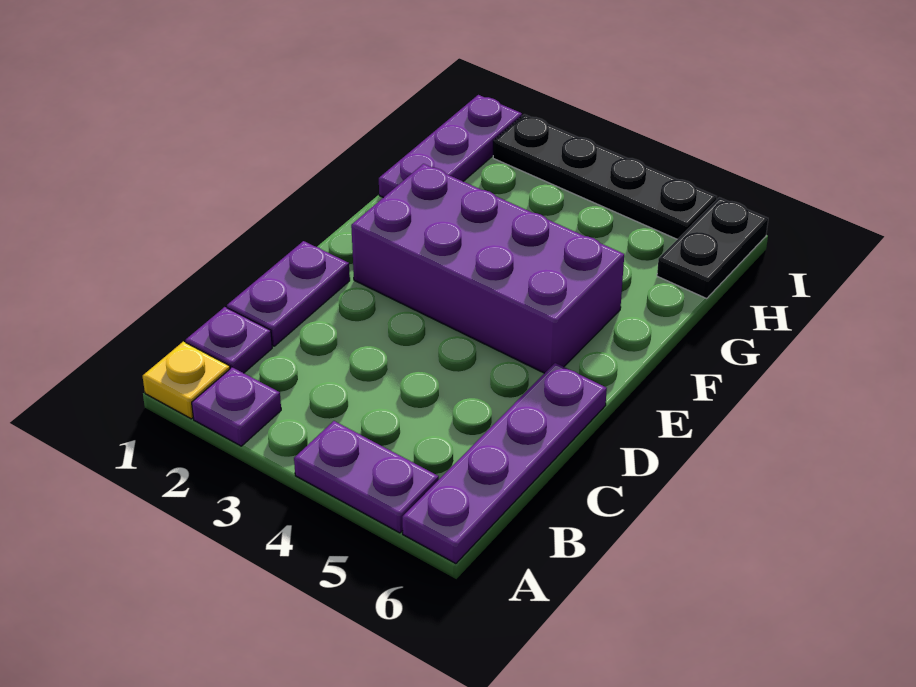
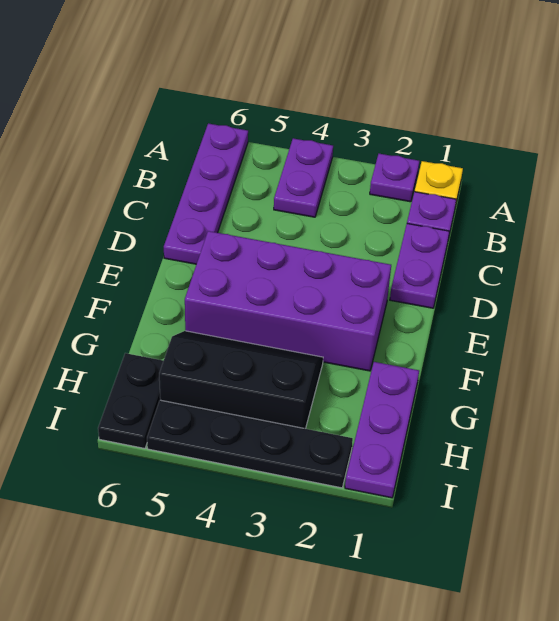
purple 1x2 plate [294,421,439,533] -> purple 1x2 plate turned to [274,138,333,217]
none -> black 2x3 slope [159,331,323,429]

